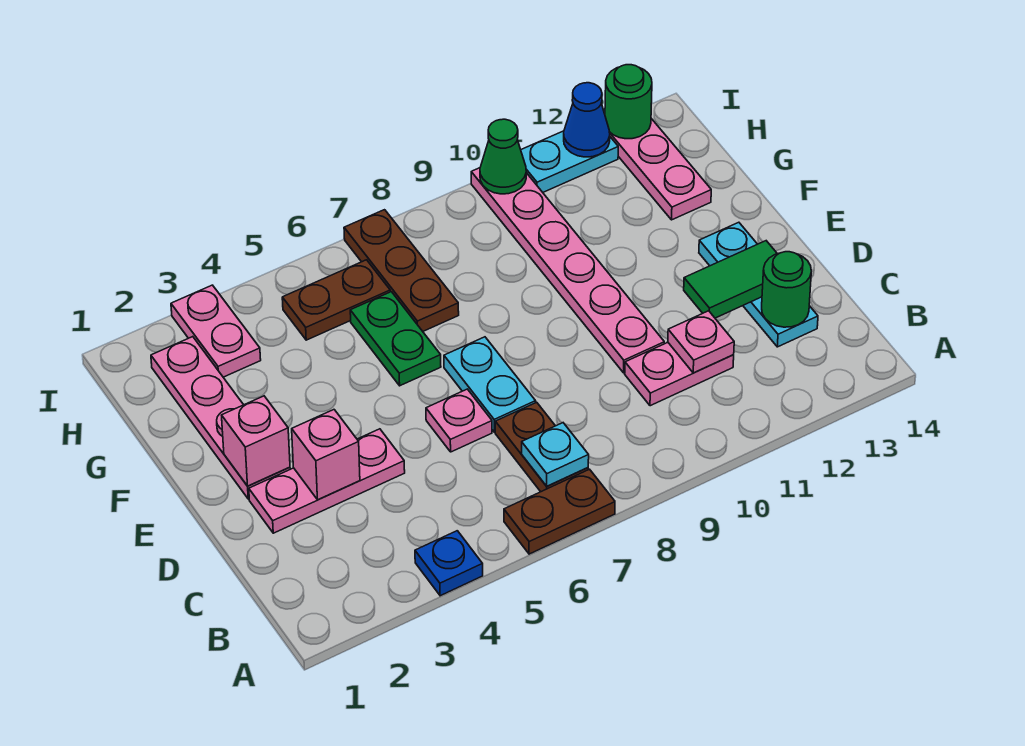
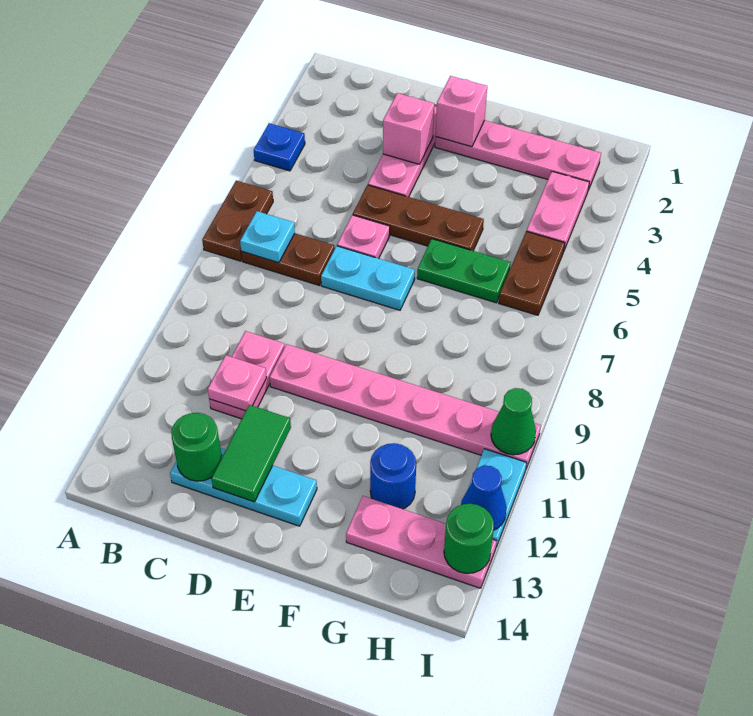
brown 1x3 plate [344,210,459,331] -> brown 1x3 plate moved to [353,185,484,251]
none -> blue 1x1 round brick [370,443,416,509]
pink 1x2 plate [171,285,261,377] -> pink 1x2 plate turned to [527,171,589,250]

